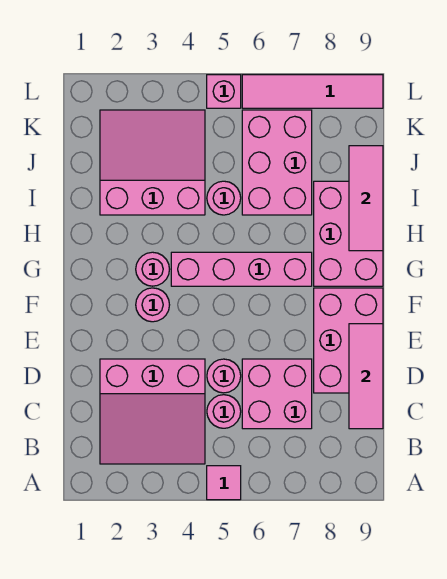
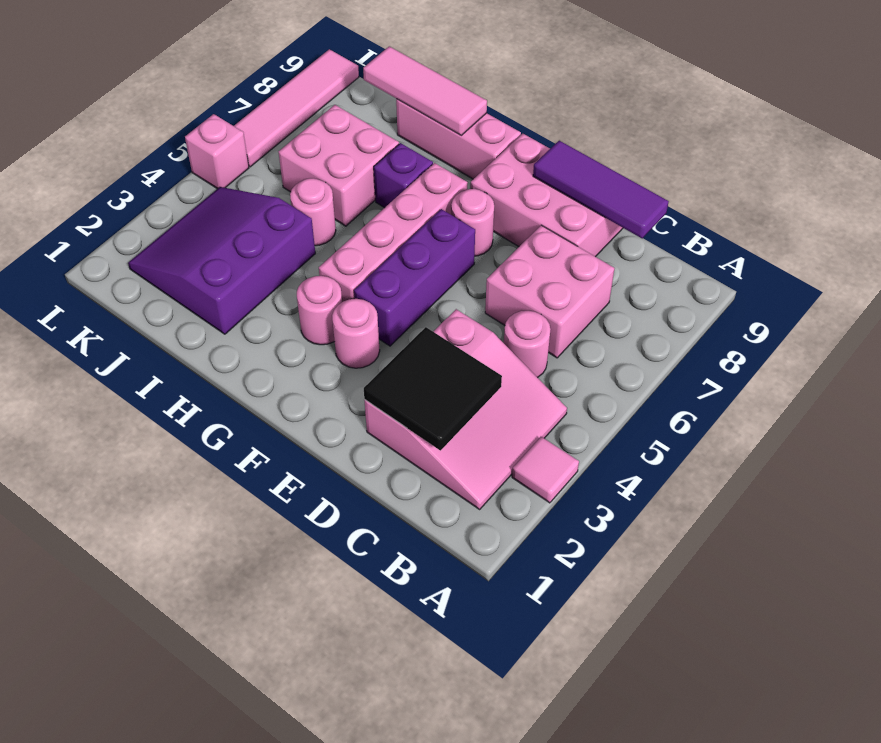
pink 1x1 tile [207,466,241,500] -> pink 1x1 tile moved to [512,437,579,503]
none -> black 2x2 tile [364,327,502,451]
pink 1x3 tile [349,324,383,429] -> purple 1x3 tile [533,141,669,238]
pink 1x1 round brick [207,359,241,393] -> pink 1x1 round brick moved to [451,189,494,256]
none -> purple 1x3 brick [354,209,475,346]
pink 2x3 brick [314,181,383,286] -> pink 1x3 brick [396,99,521,179]
none -> purple 1x1 brick [374,143,433,208]
pink 3x3 slope [100,110,205,215] -> purple 3x3 slope [128,187,315,334]
pink 2x3 brick [242,110,312,215] -> pink 2x2 brick [279,105,399,226]

